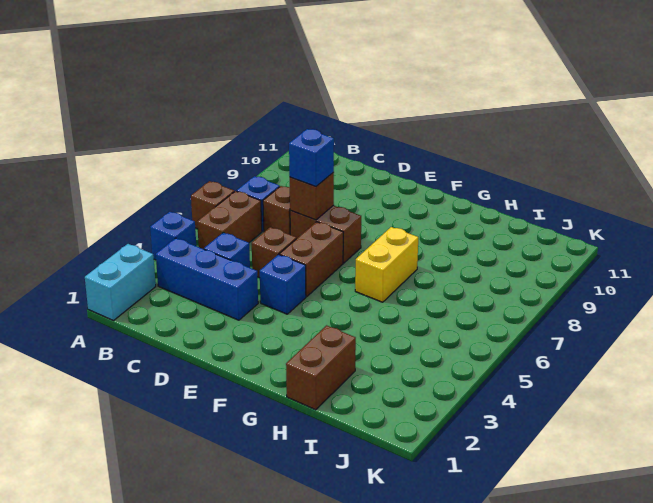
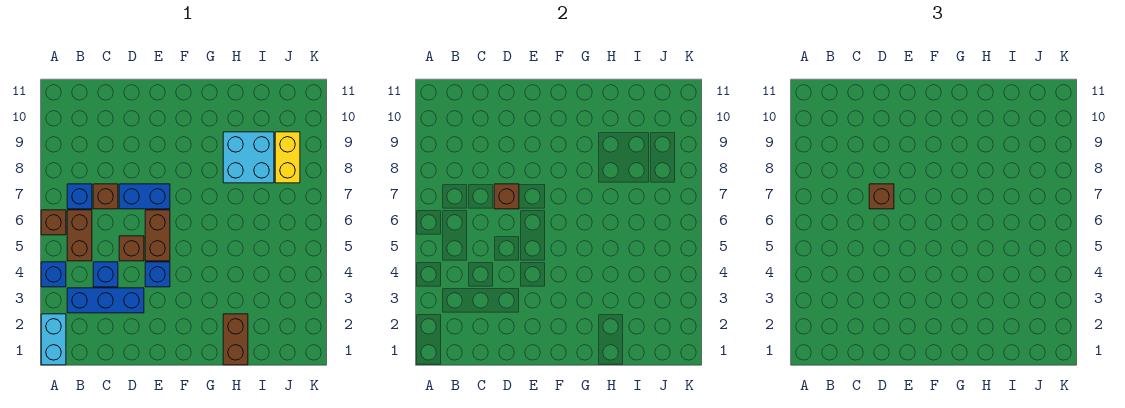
brown 1x2 brick [290,205,361,263] -> blue 1x2 brick [119,184,170,209]
blue 1x1 brick [289,129,334,187] -> brown 1x1 brick [869,184,894,209]
yellow 1x2 brick [355,227,418,302] -> yellow 1x2 brick moved to [275,132,300,183]
none -> cyan 2x2 brick [223,132,274,183]

